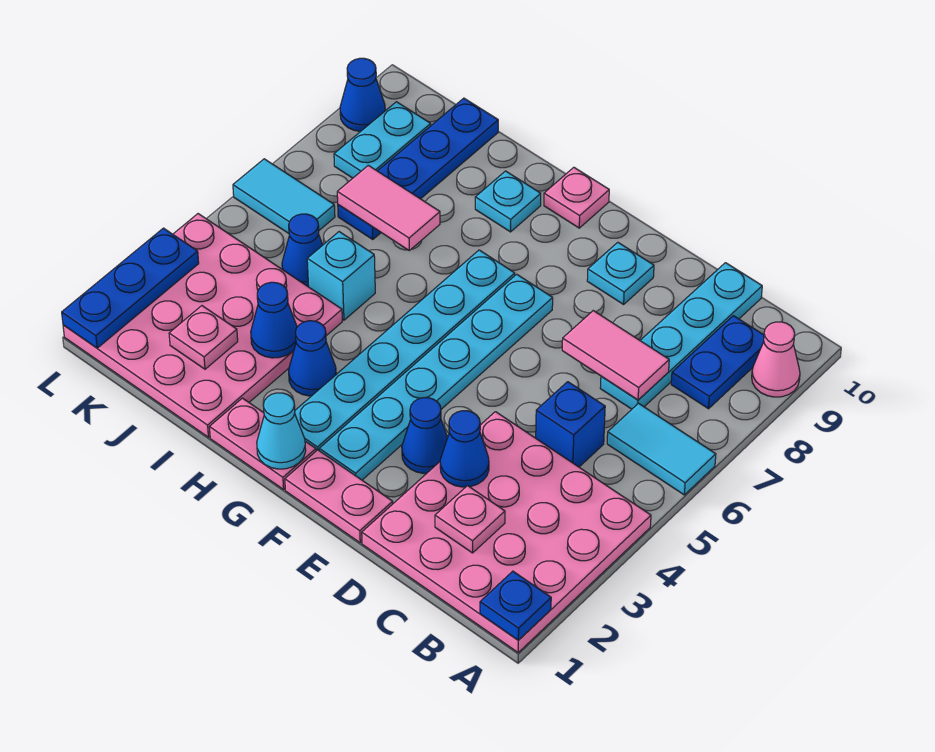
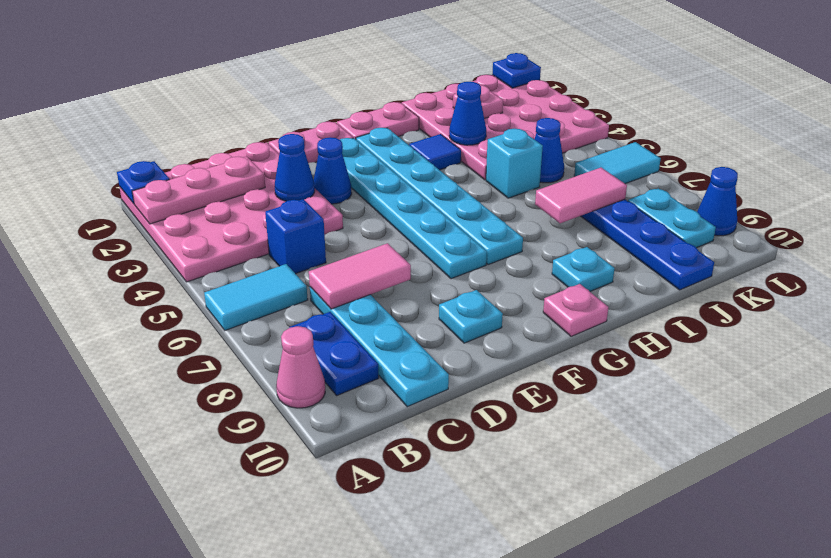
pink 1x1 plate [435,486,505,553] -> pink 1x3 plate [132,157,265,224]
cyan 1x1 cone [257,393,306,469] -> none
blue 1x1 cone [289,321,336,396] -> blue 1x1 tile [409,134,461,170]
blue 1x3 plate [62,228,199,348] -> blue 1x1 plate [492,53,541,88]

